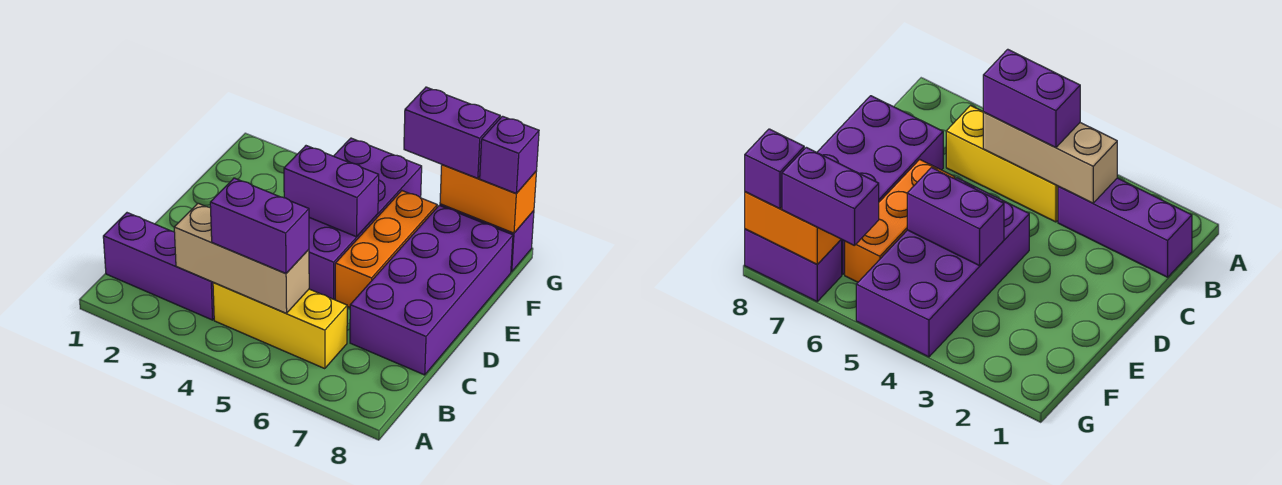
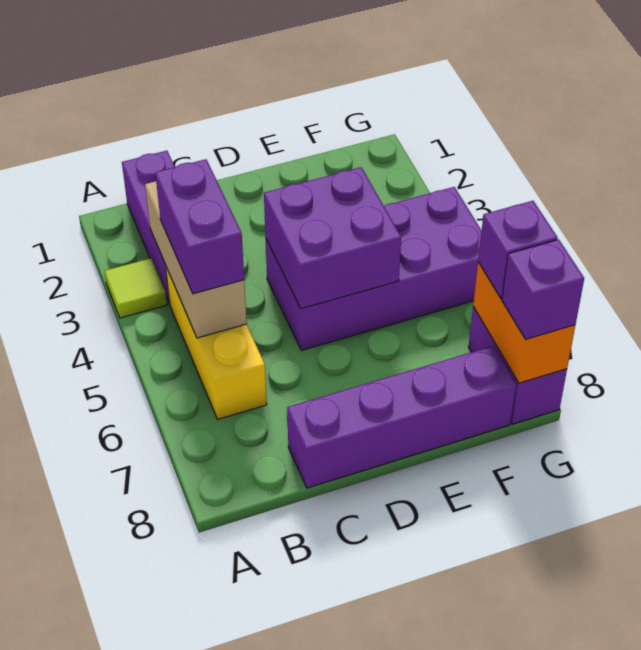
none -> lime 1x1 tile [105,258,167,318]
purple 2x4 brick [350,205,513,375] -> purple 1x4 brick [287,346,516,488]
orange 1x3 brick [335,191,437,307] -> none
purple 1x2 brick [284,146,379,237] -> purple 2x2 brick [264,167,401,309]
purple 1x2 brick [404,87,500,179] -> purple 1x1 brick [478,201,557,298]

